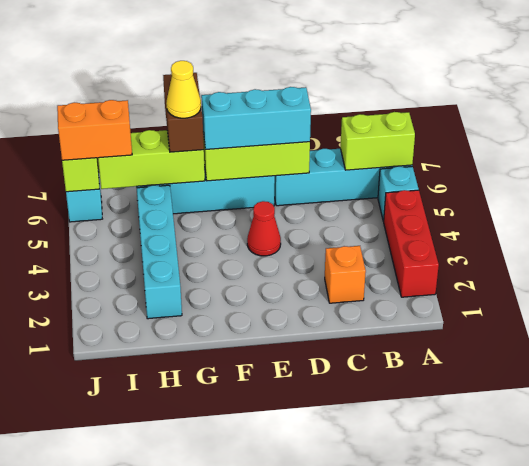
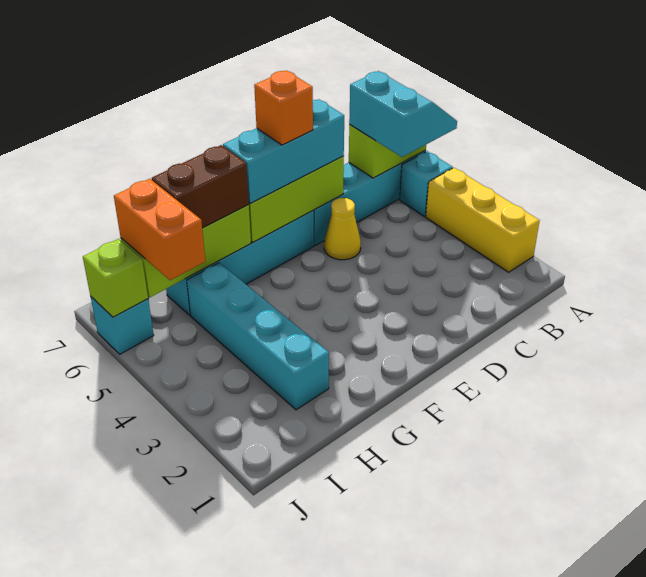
red 1x3 brick [384,190,439,297] -> yellow 1x3 brick [426,168,540,272]
none -> cyan 2x2 slope [349,71,457,157]
orange 1x1 brick [325,246,366,303] -> orange 1x1 brick moved to [254,71,313,145]
red 1x1 cone [247,201,281,256] -> none
brown 1x2 brick [163,73,204,152] -> brown 1x2 brick turned to [152,145,249,228]
yellow 1x1 cone [166,61,201,118] -> yellow 1x1 cone moved to [324,198,361,260]
orange 1x2 brick [57,100,132,160] -> orange 1x2 brick turned to [114,179,205,280]

